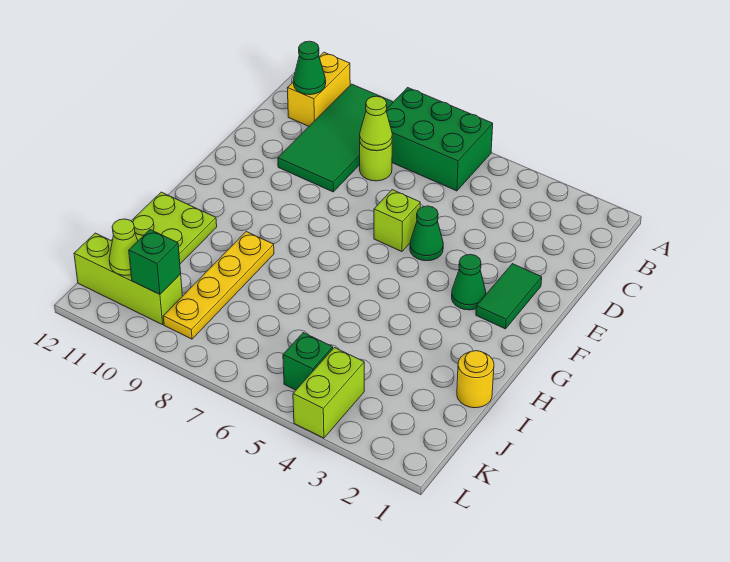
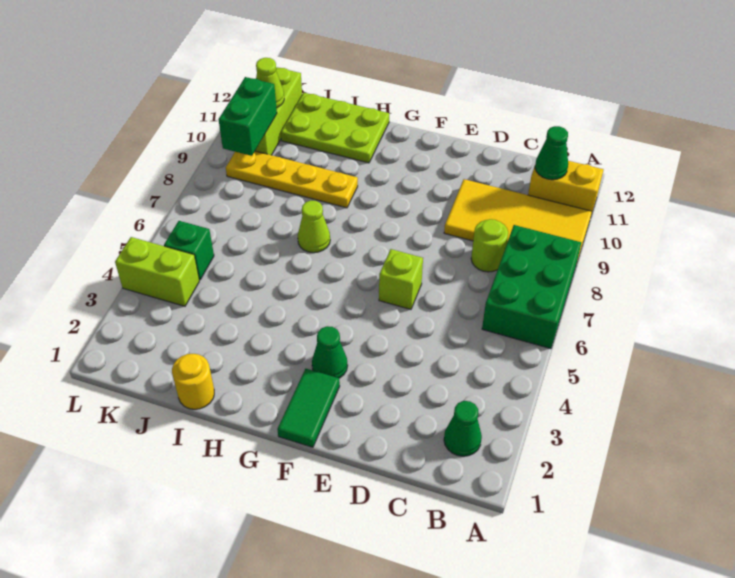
green 2x4 tile [278,84,393,192] -> yellow 2x4 tile [444,179,592,265]
lime 1x1 cone [360,96,392,151] -> lime 1x1 cone moved to [298,200,330,253]
green 1x2 tile [476,264,542,329] -> green 1x2 tile turned to [277,369,340,447]
green 1x1 cone [410,206,443,261] -> green 1x1 cone moved to [444,401,482,456]
green 1x1 brick [129,230,181,294] -> green 1x2 brick [218,77,277,156]

